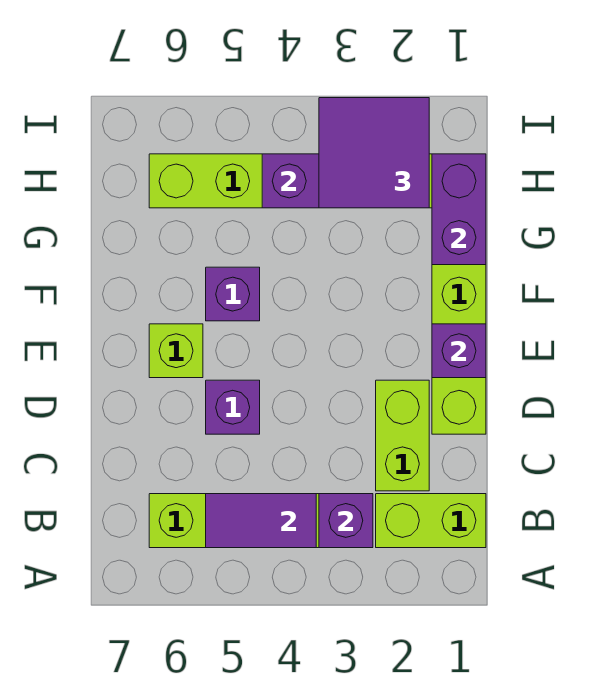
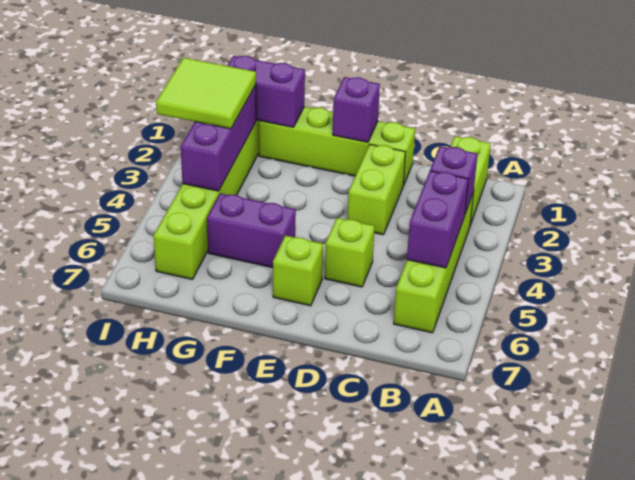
purple 1x2 tile [206,494,316,548] -> purple 1x2 brick [407,171,468,268]
lime 1x2 brick [376,380,429,491] -> lime 1x2 brick turned to [348,144,405,235]
purple 1x1 brick [206,380,260,434] -> lime 1x1 brick [325,218,375,287]
purple 1x1 brick [206,267,260,321] -> purple 1x2 brick [207,193,296,268]
purple 2x2 tile [319,98,429,208] -> lime 2x2 tile [156,58,256,129]

